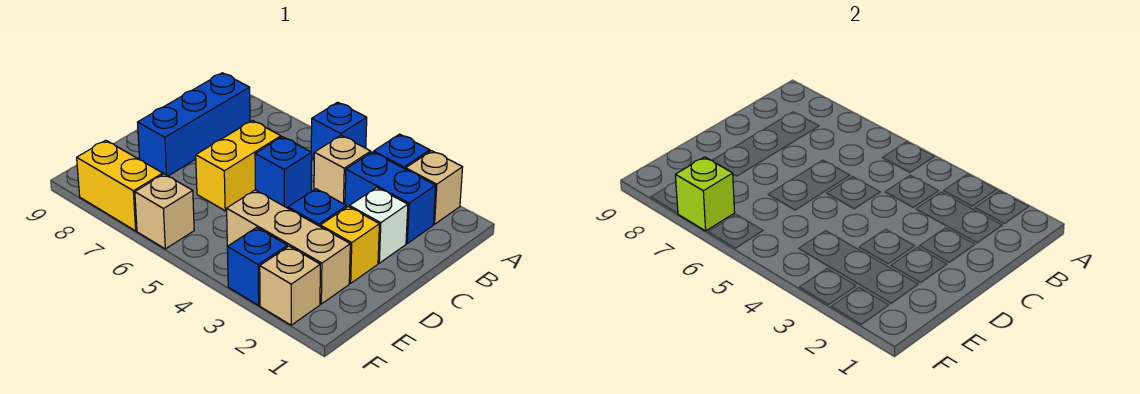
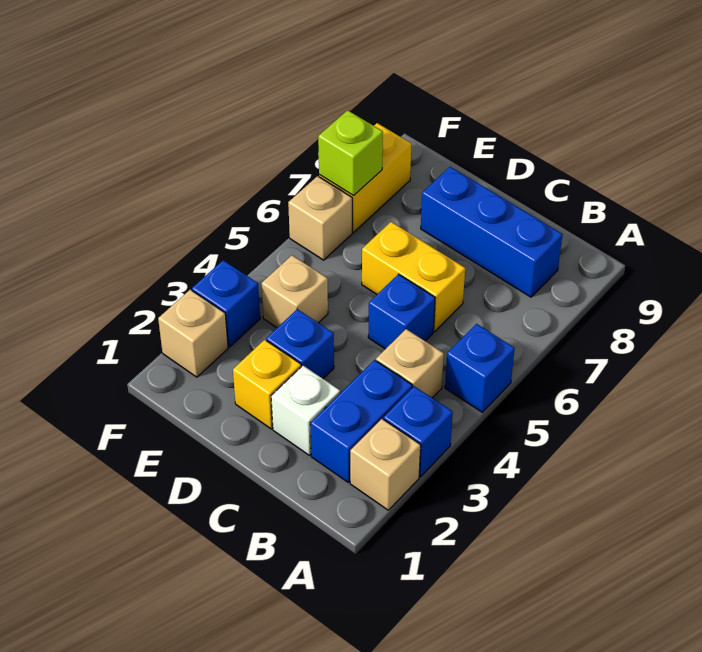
tan 1x3 brick [227,190,350,304] -> tan 1x1 brick [261,255,328,328]

